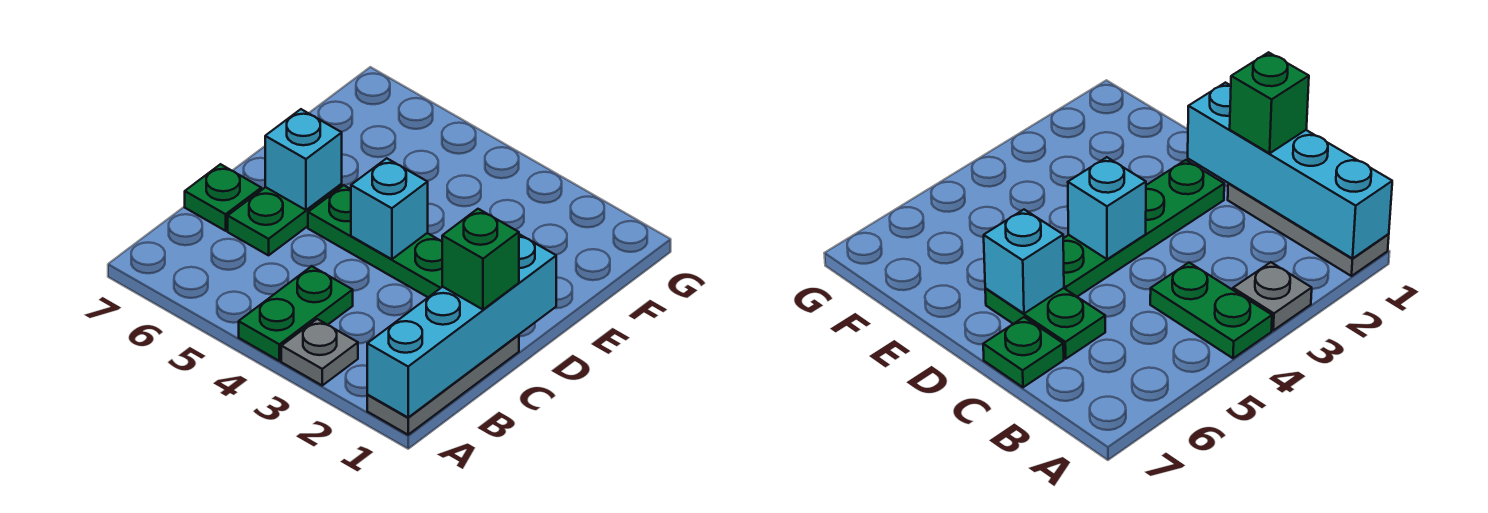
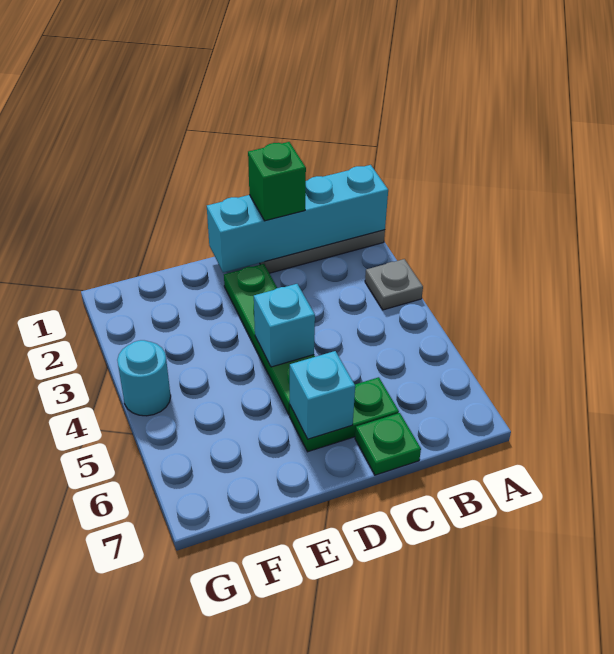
green 1x2 plate [239,266,353,361] -> none
none -> cyan 1x1 round brick [117,340,171,416]

